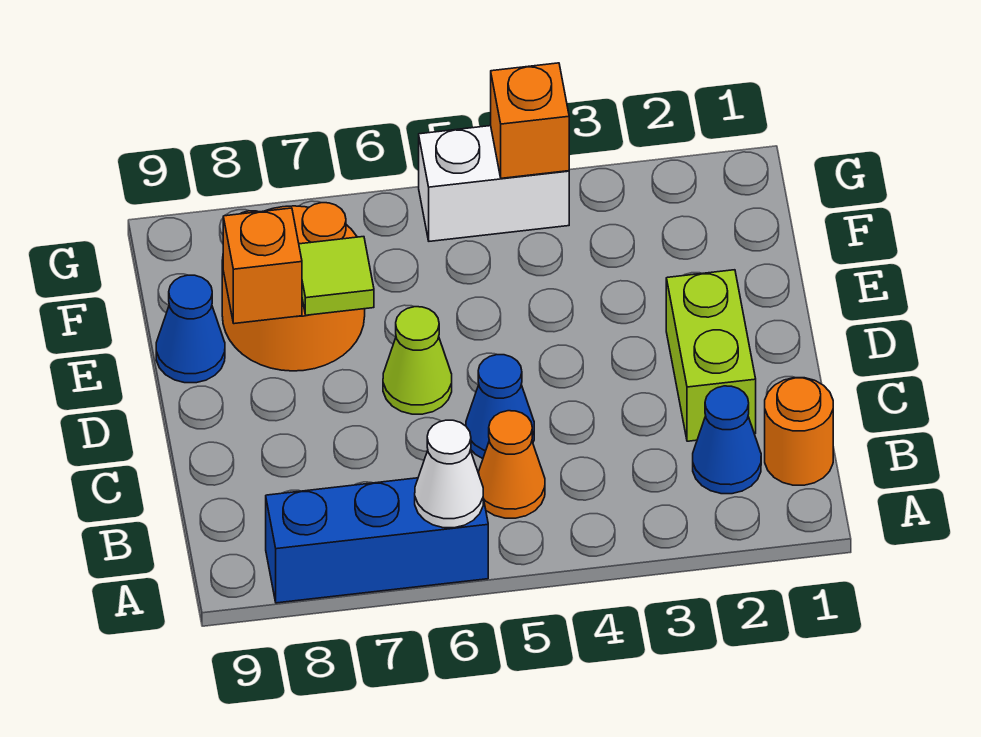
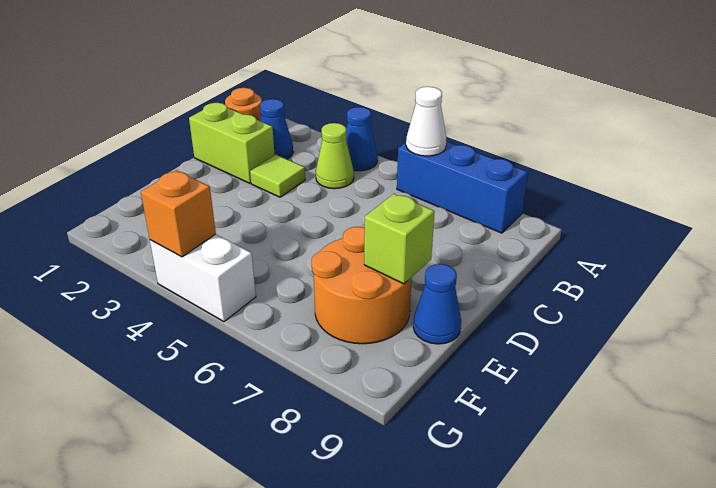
orange 1x1 cone [479,411,545,518] -> none
lime 1x2 brick [666,270,756,441] -> lime 1x2 brick turned to [189,103,275,183]
blue 1x1 cone [466,355,534,459] -> blue 1x1 cone moved to [346,107,378,171]
lime 1x1 cone [383,307,452,414] -> lime 1x1 cone moved to [316,123,354,189]
lime 1x1 tile [299,237,374,315] -> lime 1x1 tile moved to [250,155,305,197]
orange 1x1 brick [223,208,302,324] -> lime 1x1 brick [364,194,435,284]

